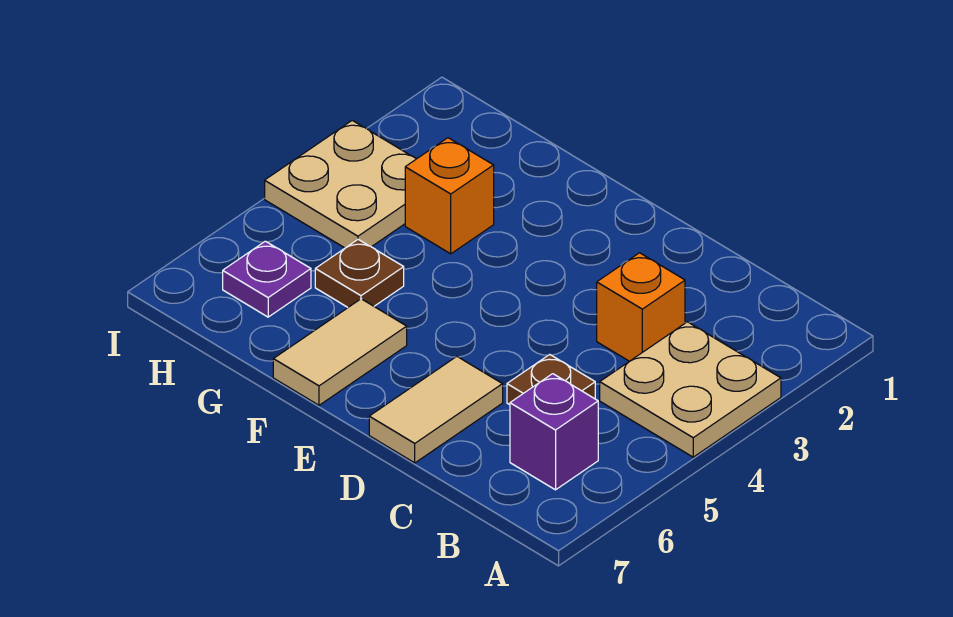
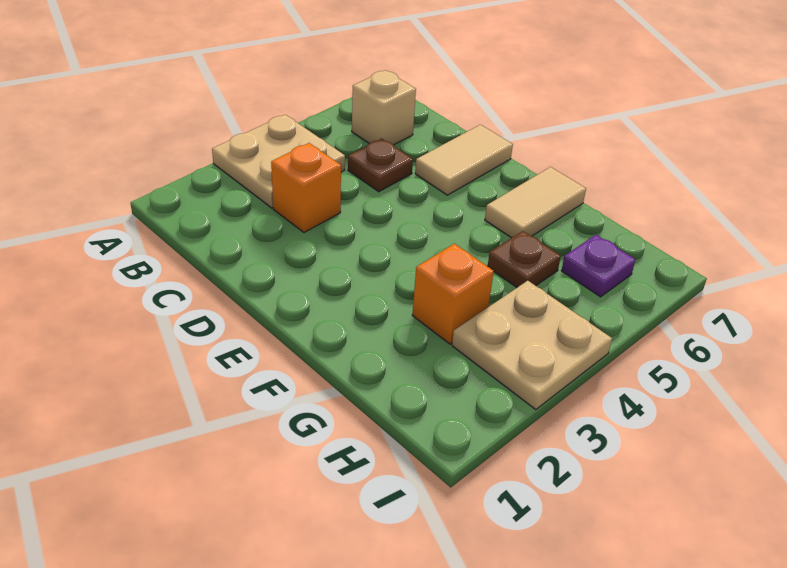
purple 1x1 brick [510,374,598,490] -> tan 1x1 brick [352,70,416,145]

